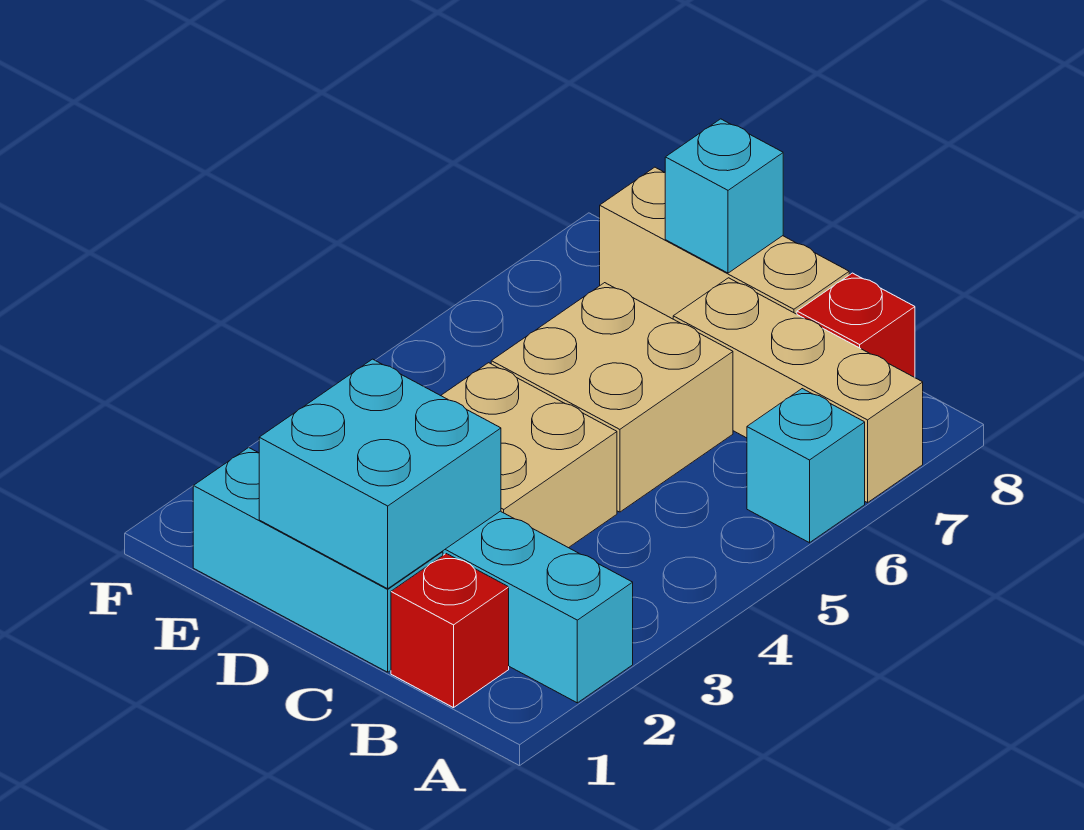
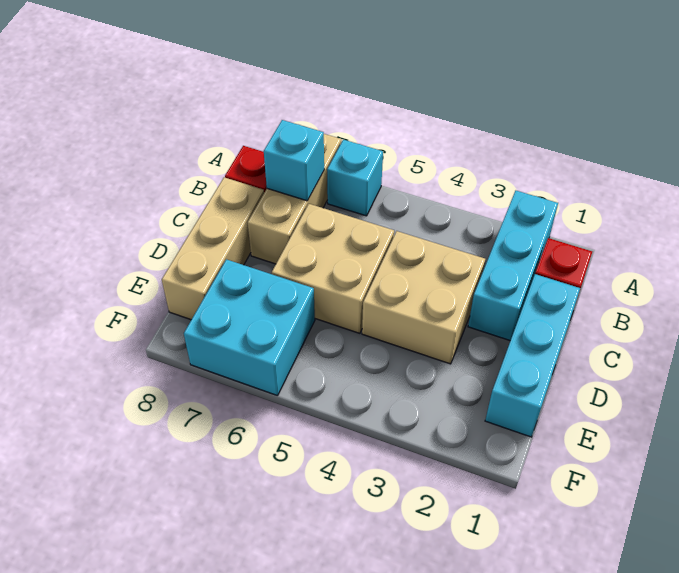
cyan 2x2 brick [259,359,501,589] -> cyan 2x2 brick moved to [184,259,315,396]
cyan 1x1 brick [665,119,783,273] -> cyan 1x1 brick moved to [264,120,324,201]

